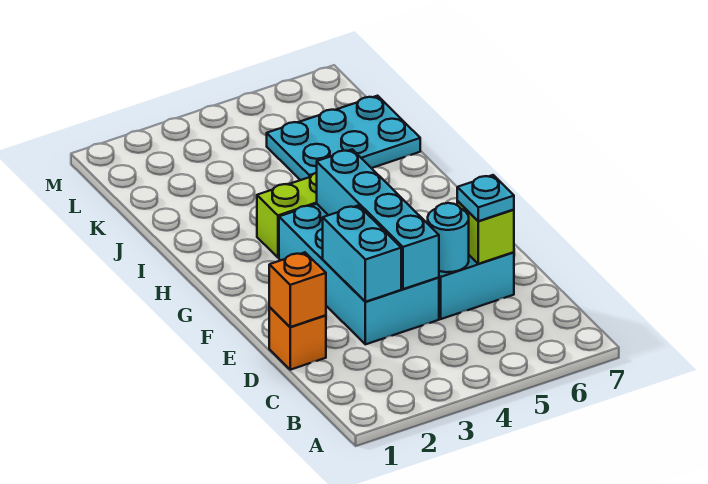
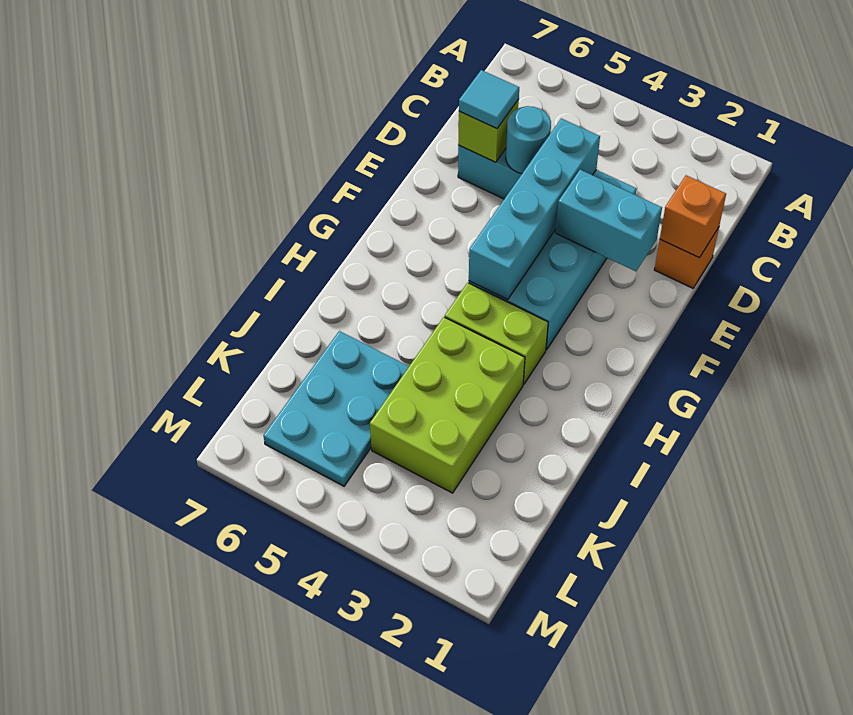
cyan 1x2 brick [323,205,401,302] -> cyan 1x2 brick turned to [556,170,662,271]
cyan 1x1 plate [457,175,514,221] -> cyan 1x1 tile [459,70,519,129]
none -> lime 2x3 brick [370,317,525,493]
cyan 2x3 plate [267,96,420,180] -> cyan 2x3 plate turned to [263,331,409,486]

